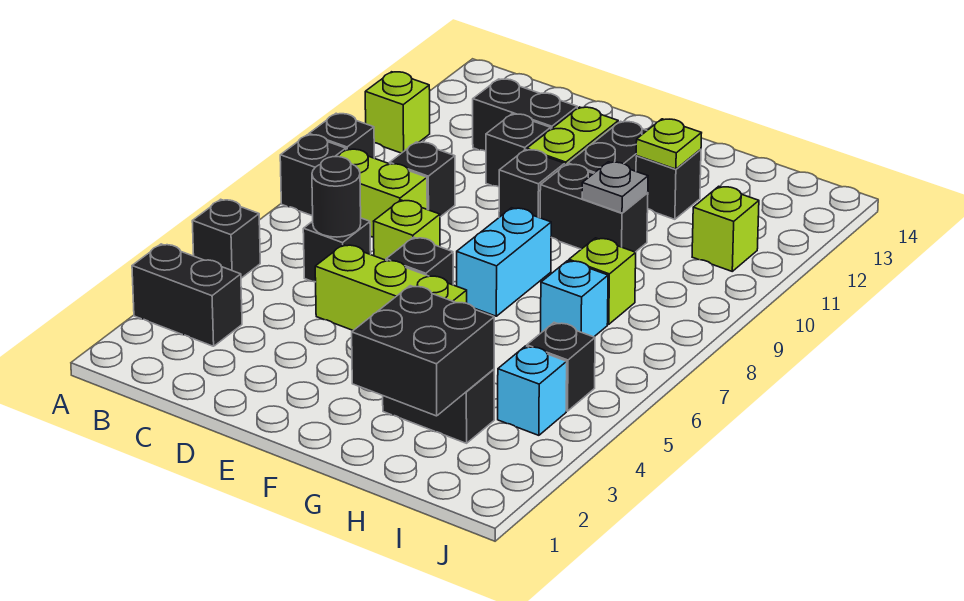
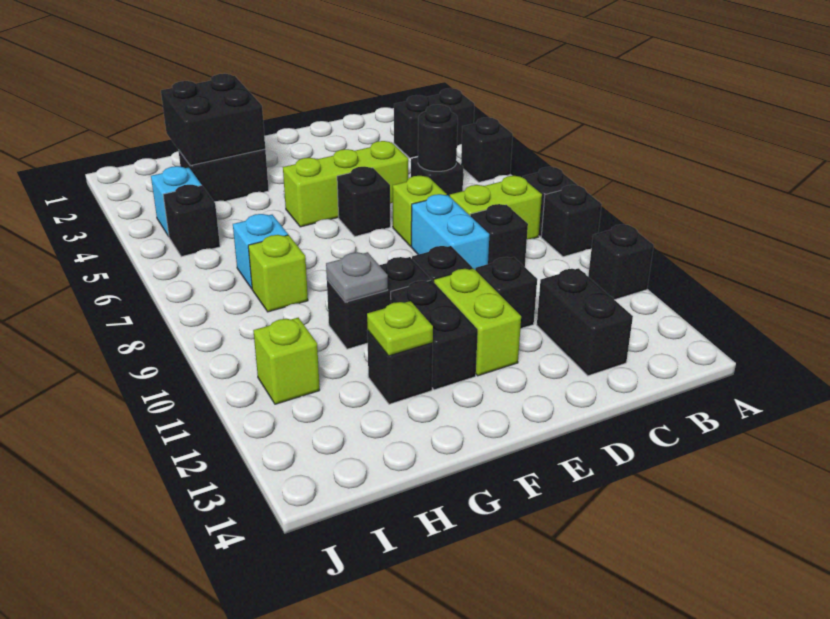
lime 1x1 brick [365,72,430,153] -> black 1x1 brick [588,225,654,300]
black 1x2 brick [473,79,577,151] -> black 1x2 brick turned to [537,268,633,376]
cyan 1x2 brick [457,208,551,316] -> cyan 1x2 brick moved to [411,194,489,269]

